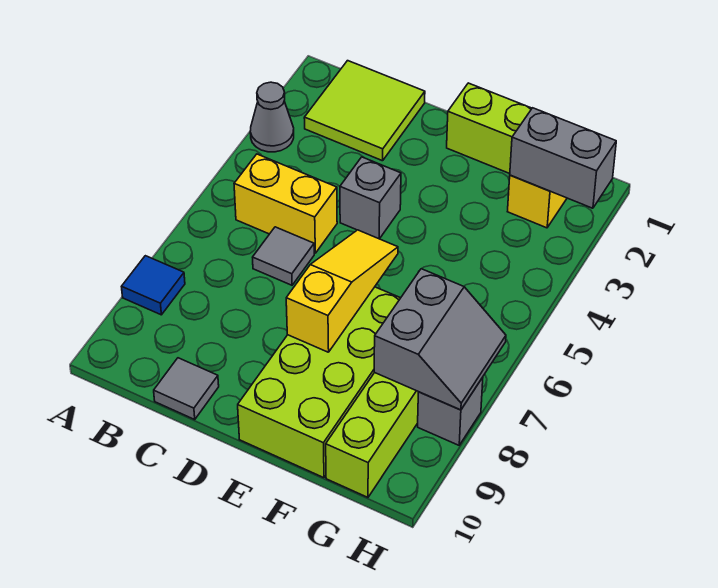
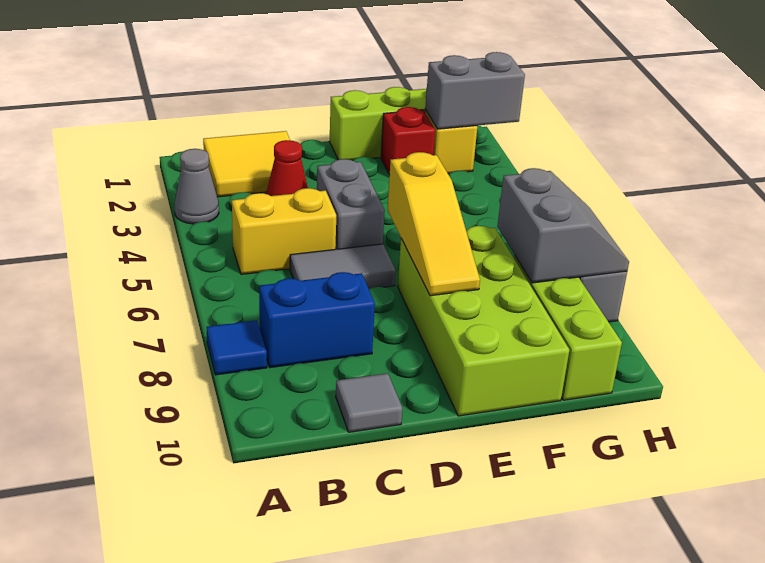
lime 2x2 tile [304,61,425,161] -> yellow 2x2 tile [203,131,290,197]
none -> blue 1x2 brick [259,272,375,368]
none -> red 1x1 cone [266,140,308,196]
grey 1x1 tile [253,227,314,285] -> grey 1x2 tile [290,244,396,289]
grey 1x1 brick [340,157,401,239] -> grey 1x2 brick [317,159,385,249]
yellow 1x3 slope [286,230,398,352] -> yellow 1x3 slope turned to [388,152,480,296]
none -> red 1x1 brick [381,107,435,175]

